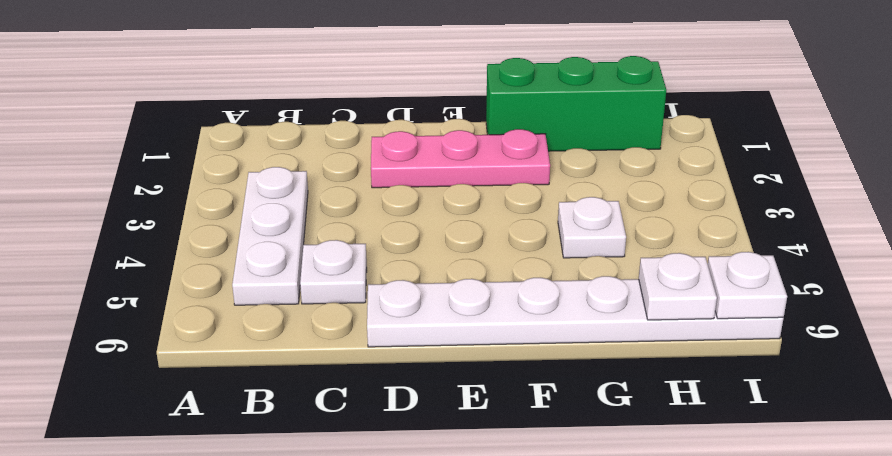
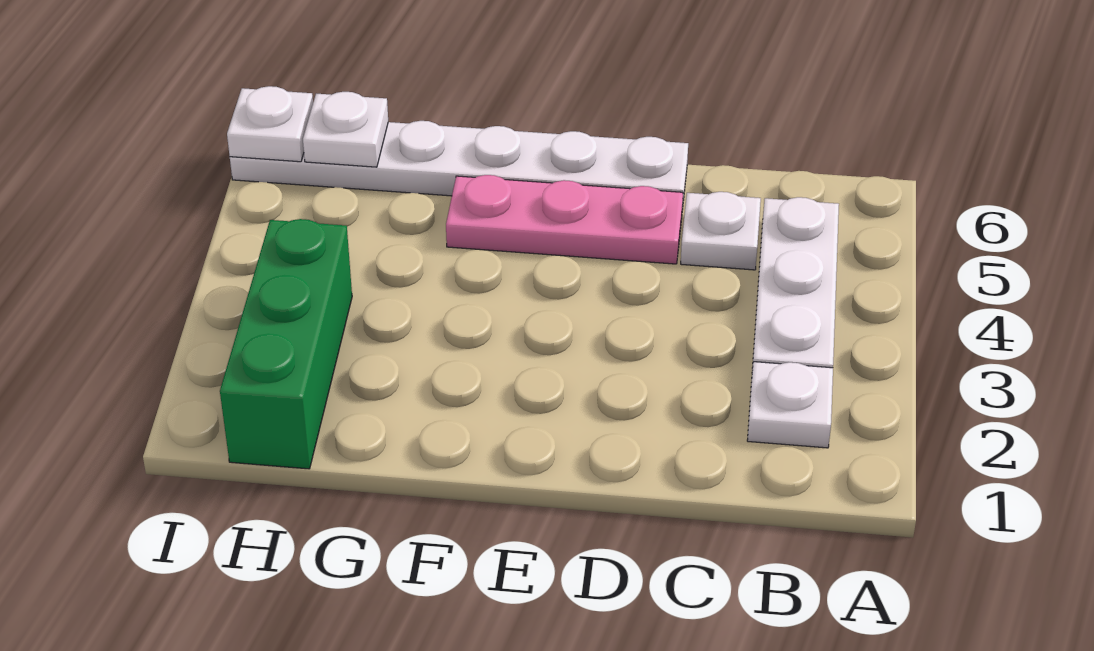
pink 1x3 plate [371,129,550,188] -> pink 1x3 plate moved to [446,175,683,264]
green 1x3 brick [486,56,666,151] -> green 1x3 brick turned to [220,219,352,469]
white 1x1 plate [558,197,626,258] -> white 1x1 plate moved to [747,362,833,448]

